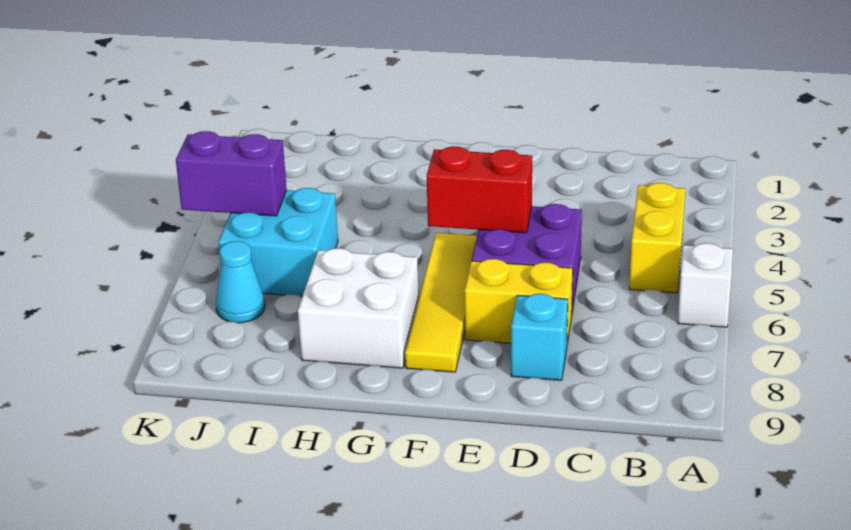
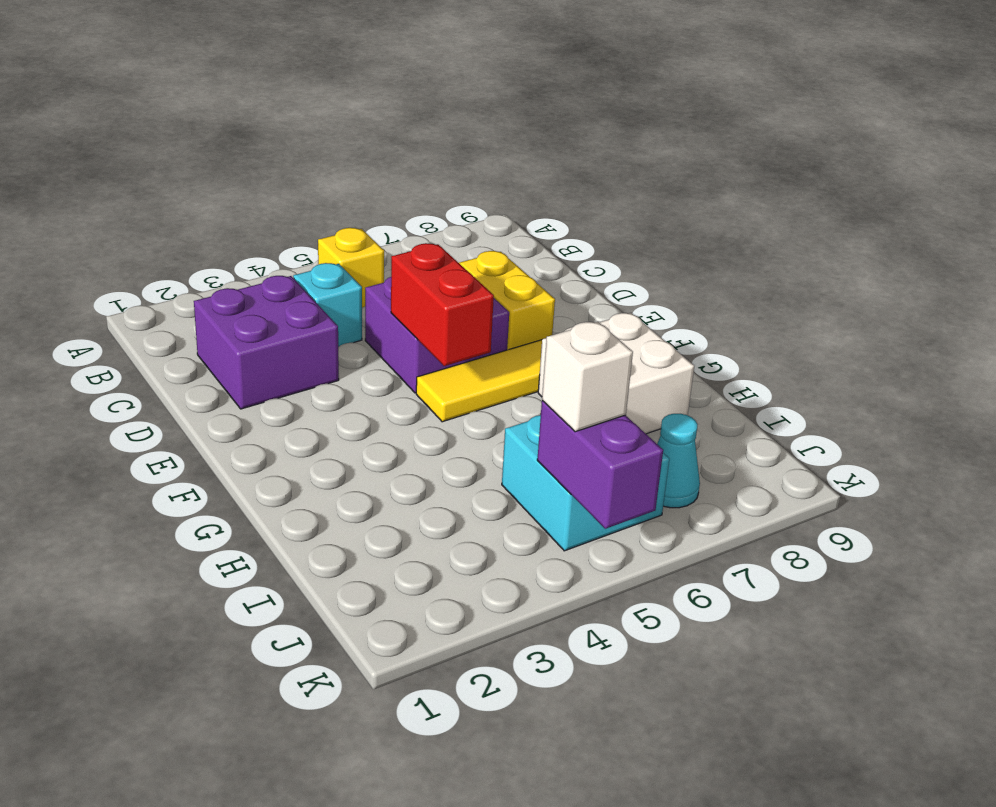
white 1x1 brick [678,243,733,327] -> white 1x1 brick moved to [542,322,633,432]
yellow 1x2 brick [629,183,685,293] -> yellow 1x1 brick [318,228,384,308]
none -> purple 2x2 brick [194,276,339,409]
cyan 1x1 brick [511,294,568,380] -> cyan 1x1 brick moved to [293,263,362,347]

